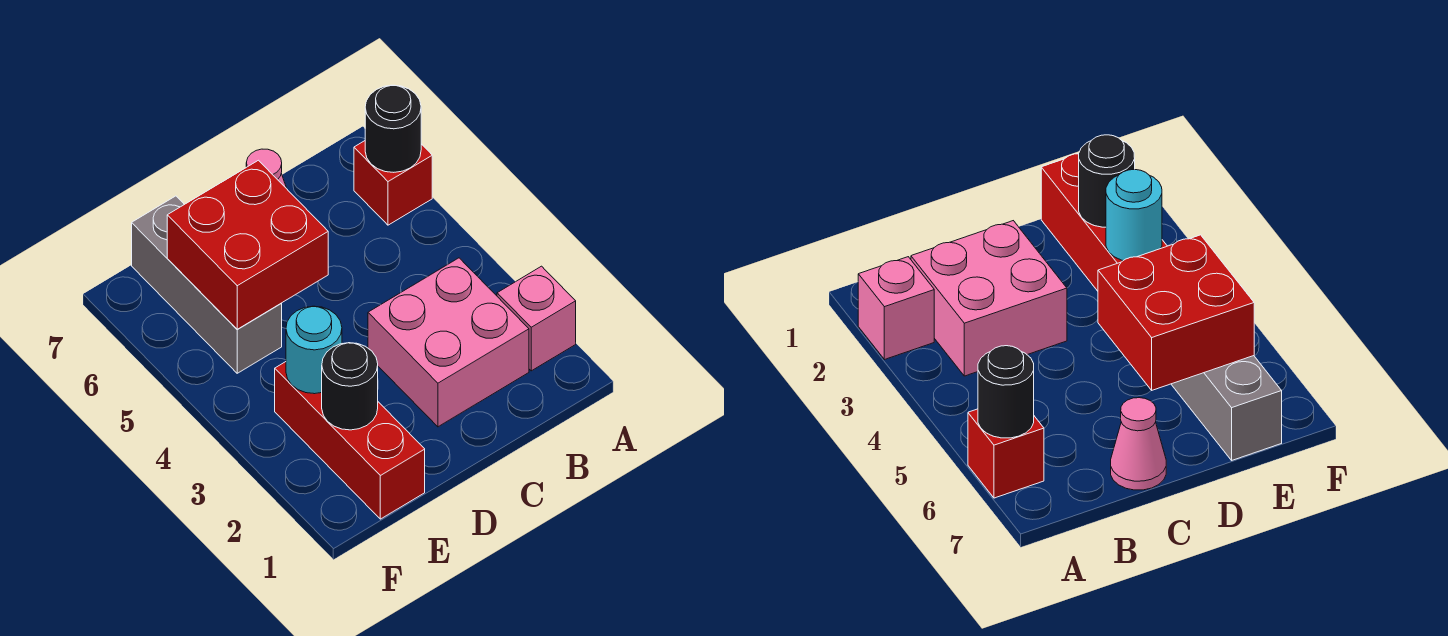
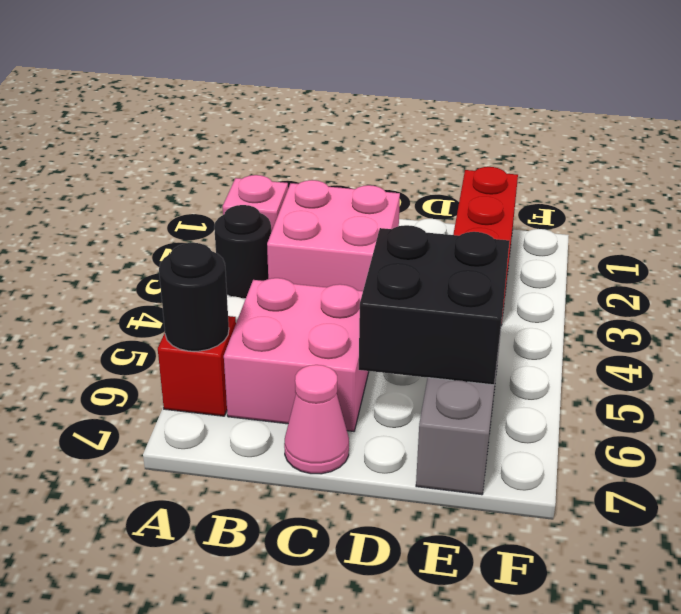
none -> pink 2x2 brick [224,278,369,431]
red 2x2 brick [167,160,328,329] -> black 2x2 brick [359,225,510,385]
black 1x1 round brick [322,343,378,430] -> black 1x1 round brick moved to [214,205,271,299]
cyan 1x1 round brick [286,306,342,394] -> none

